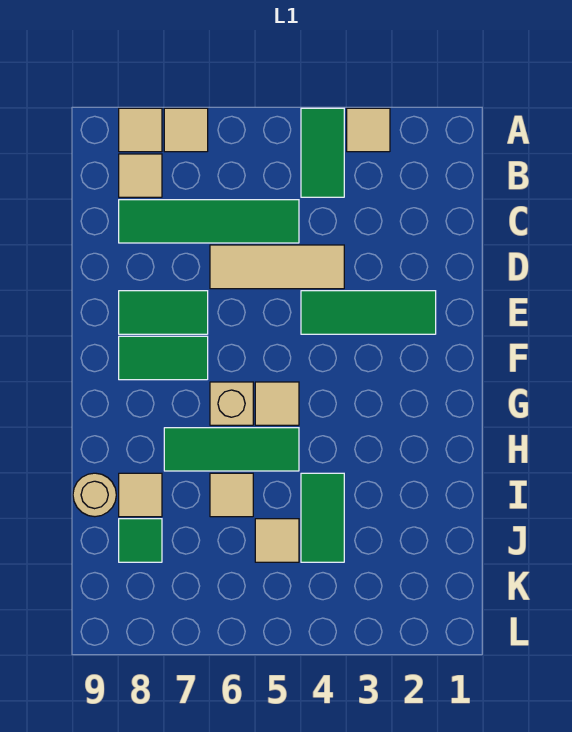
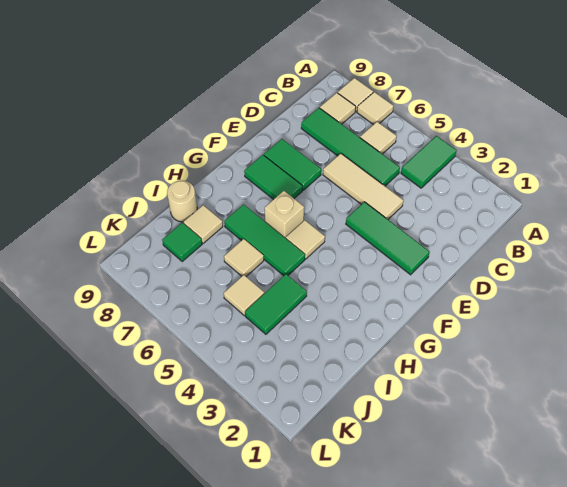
tan 1x1 tile [347,108,390,152] -> tan 1x1 tile moved to [360,122,397,154]

